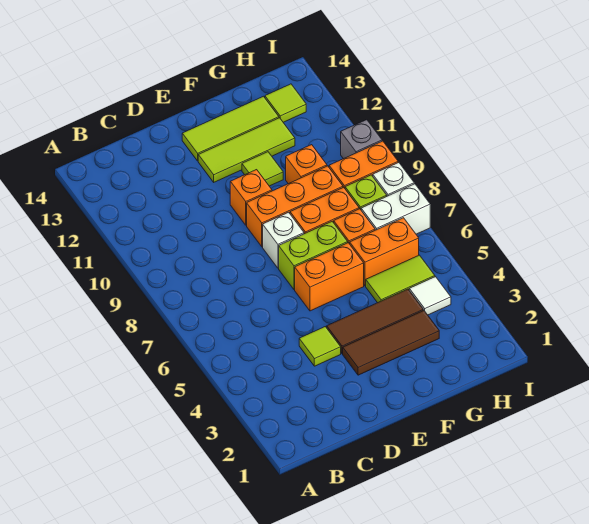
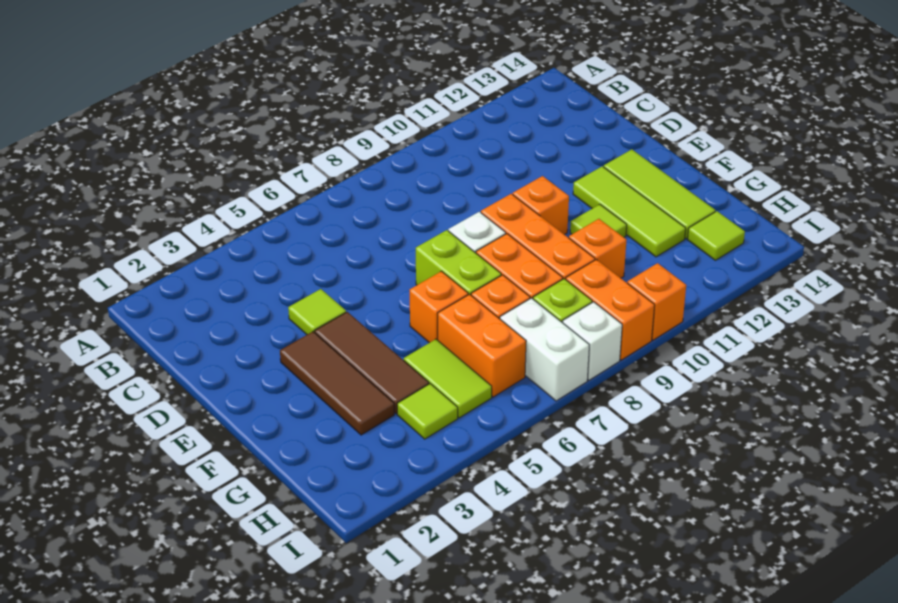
orange 1x2 brick [295,243,364,311] -> orange 1x1 brick [410,271,468,343]
white 1x1 tile [409,277,451,315] -> lime 1x1 tile [397,384,458,439]
grey 1x1 brick [341,120,382,159] -> orange 1x1 brick [627,263,686,340]

